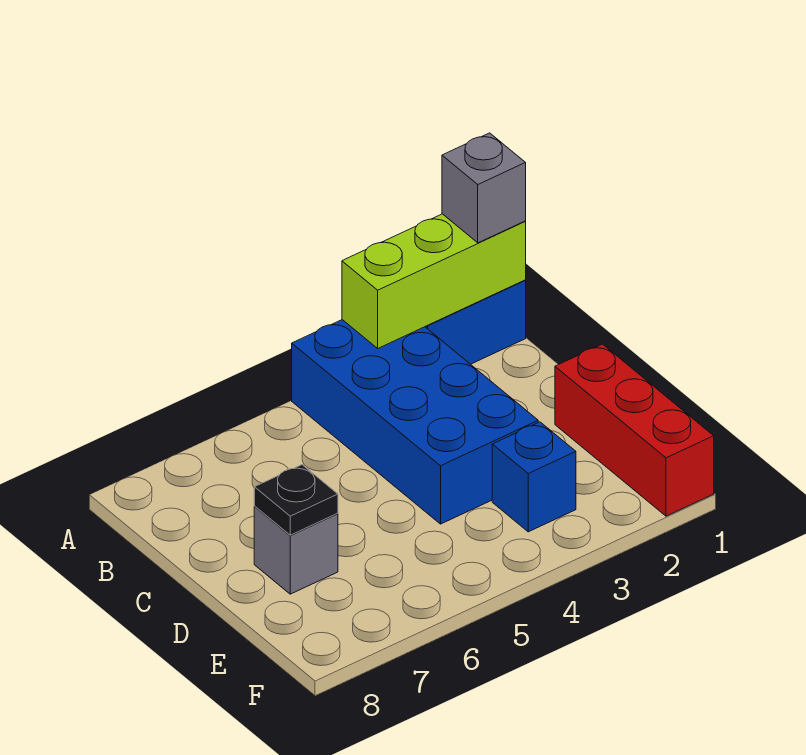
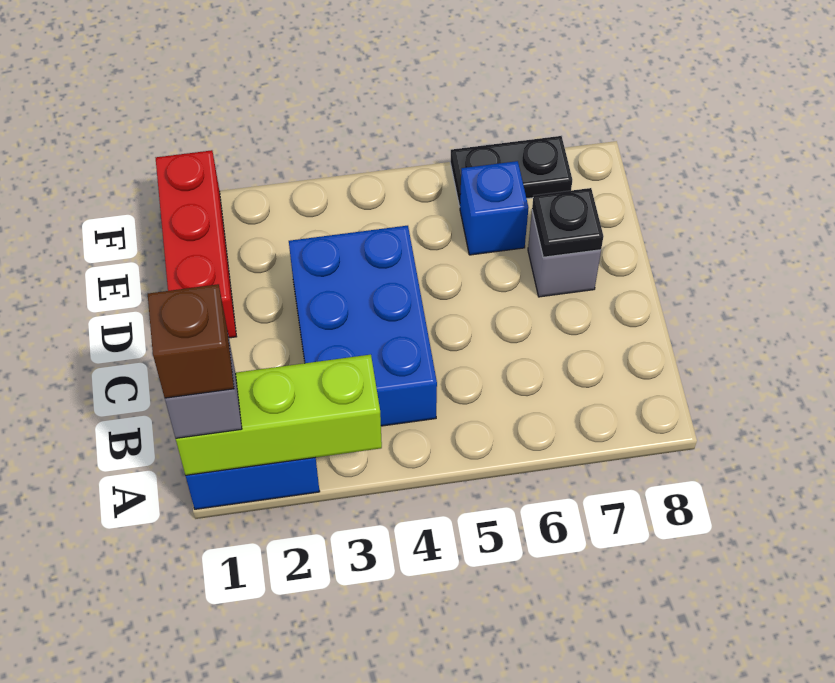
none -> brown 1x1 brick [148,284,234,398]
blue 2x4 brick [292,320,538,524] -> blue 2x3 brick [289,226,437,426]
blue 1x1 brick [492,422,576,532] -> blue 1x1 brick moved to [460,161,528,255]
none -> black 1x2 plate [450,136,572,207]

